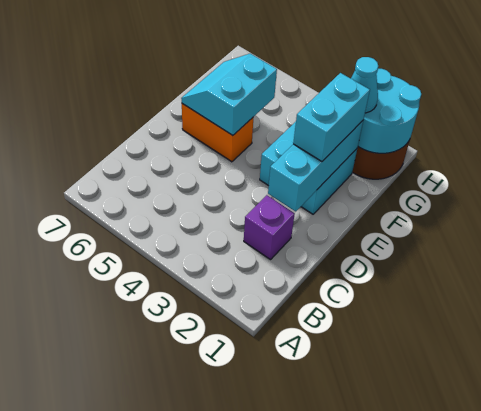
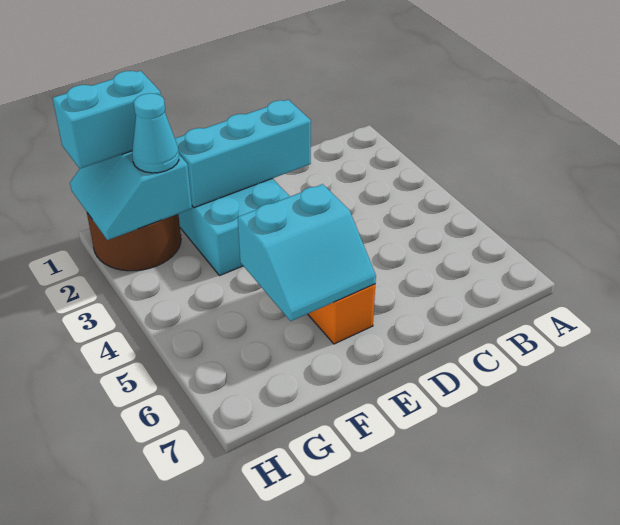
purple 1x1 brick [244,195,295,260] -> none
cyan 1x2 brick [293,73,370,161] -> cyan 1x2 brick moved to [53,71,161,169]
cyan 2x2 round brick [358,69,421,153] -> cyan 2x2 slope [70,151,192,240]

